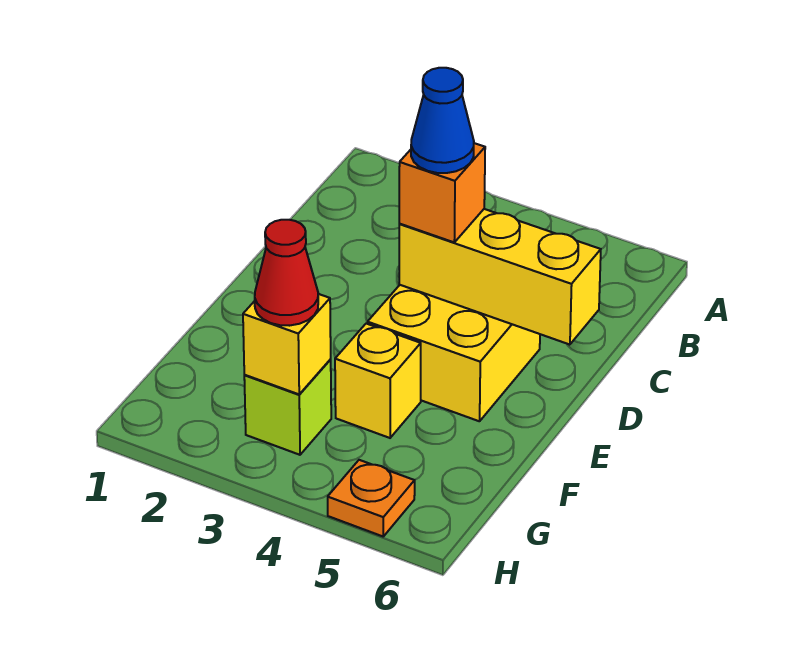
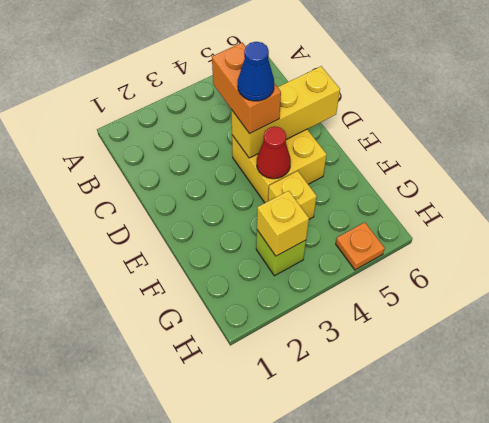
orange 1x1 brick [399,143,485,242] -> orange 1x2 brick [212,43,281,134]
red 1x1 cone [255,220,318,326] -> red 1x1 cone moved to [257,126,291,179]

